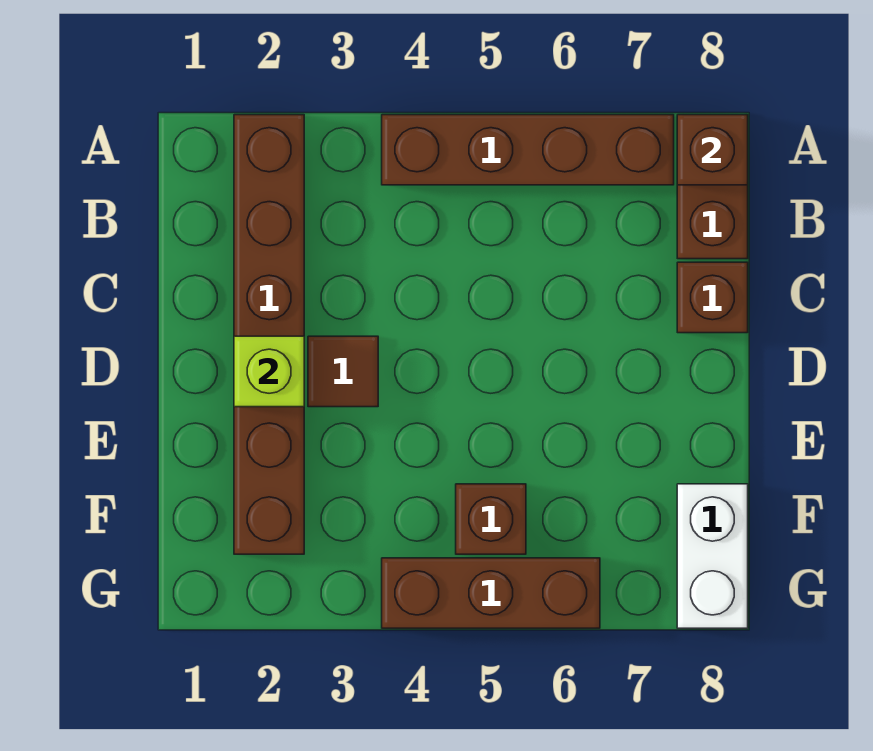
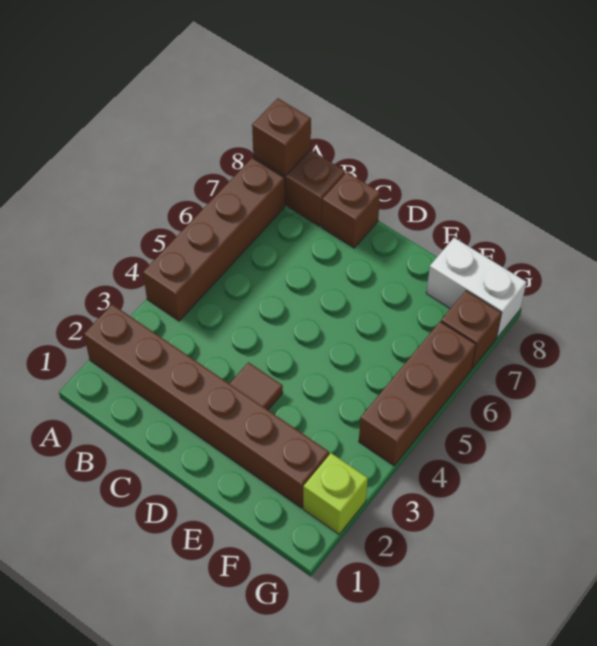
lime 1x1 brick [234,336,304,407] -> lime 1x1 brick moved to [303,453,368,534]
brown 1x1 brick [456,484,526,554] -> brown 1x1 brick moved to [441,291,502,369]

